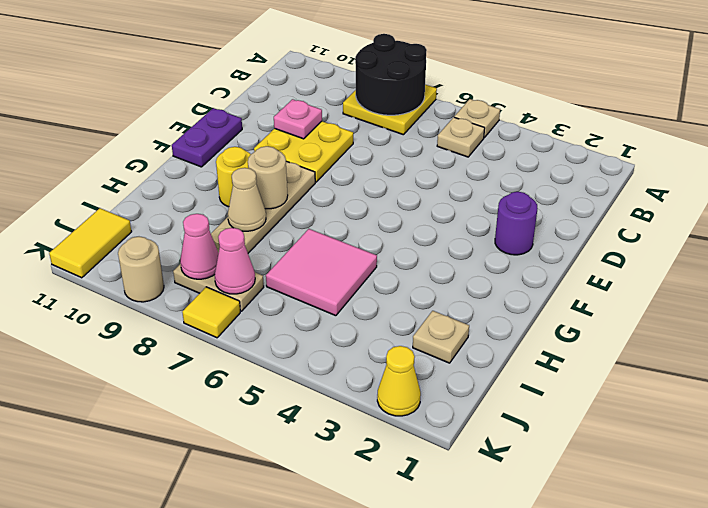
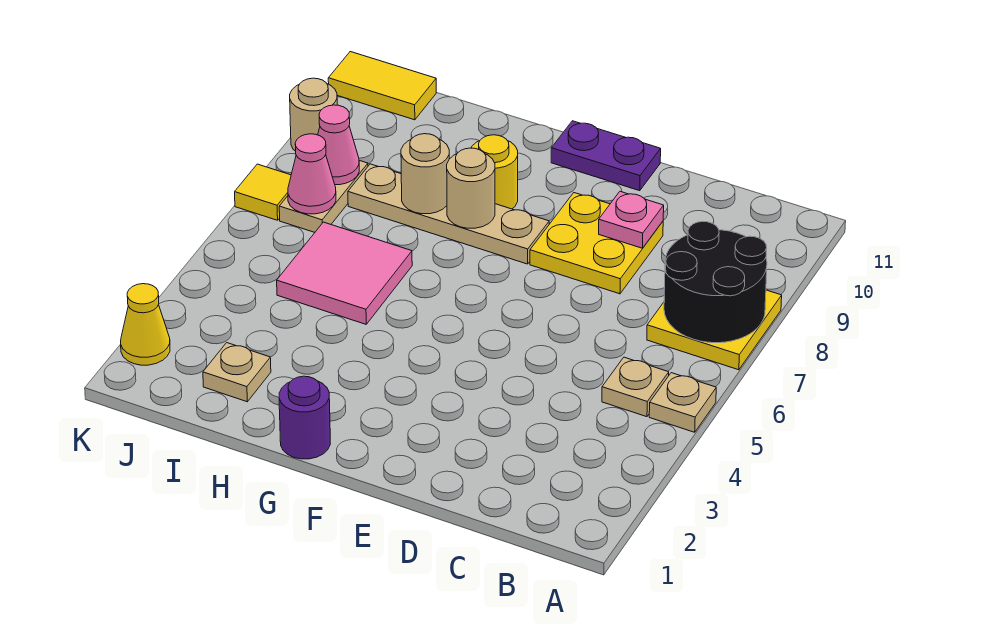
purple 1x1 round brick [495,192,538,255] -> purple 1x1 round brick moved to [279,376,330,459]
tan 1x1 cone [228,168,266,231] -> tan 1x1 round brick [401,134,449,214]

